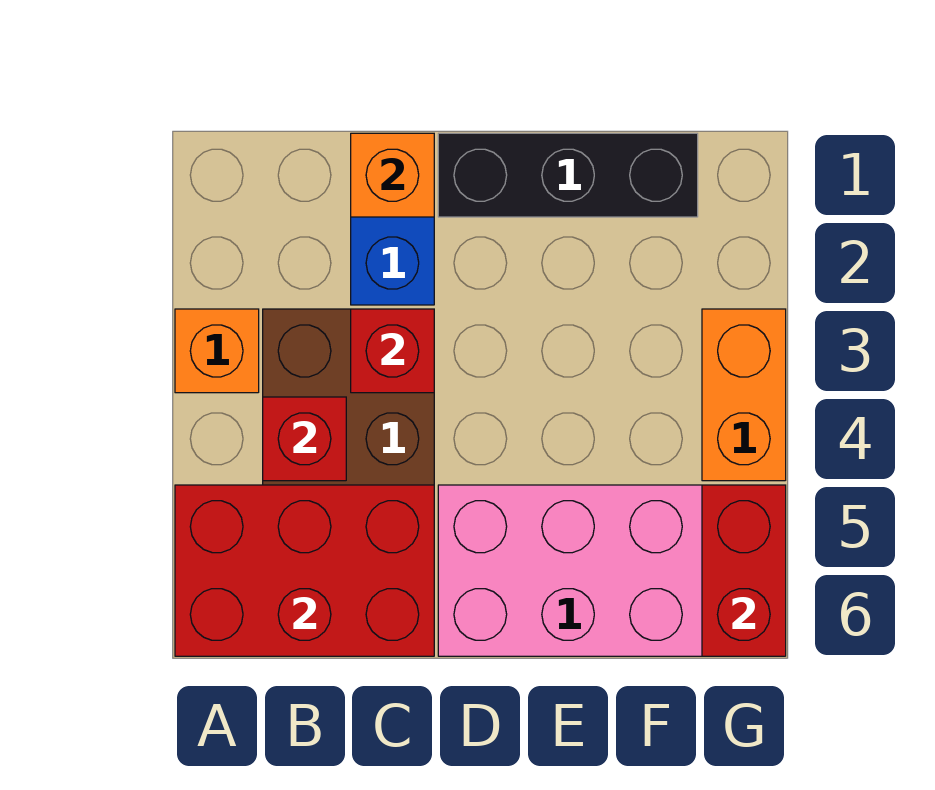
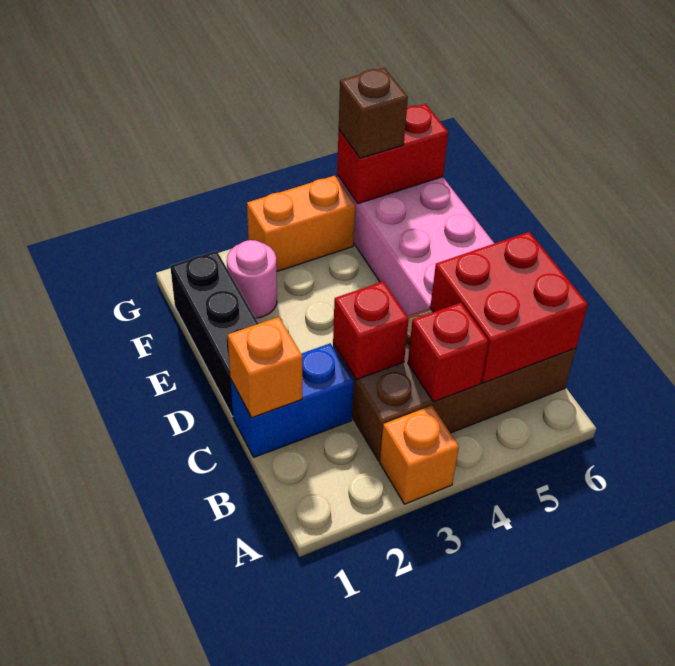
red 2x3 brick [175,485,434,656] -> red 2x2 brick [430,232,588,383]
none -> pink 1x1 round brick [227,240,277,318]
none -> brown 1x1 brick [339,68,408,158]

